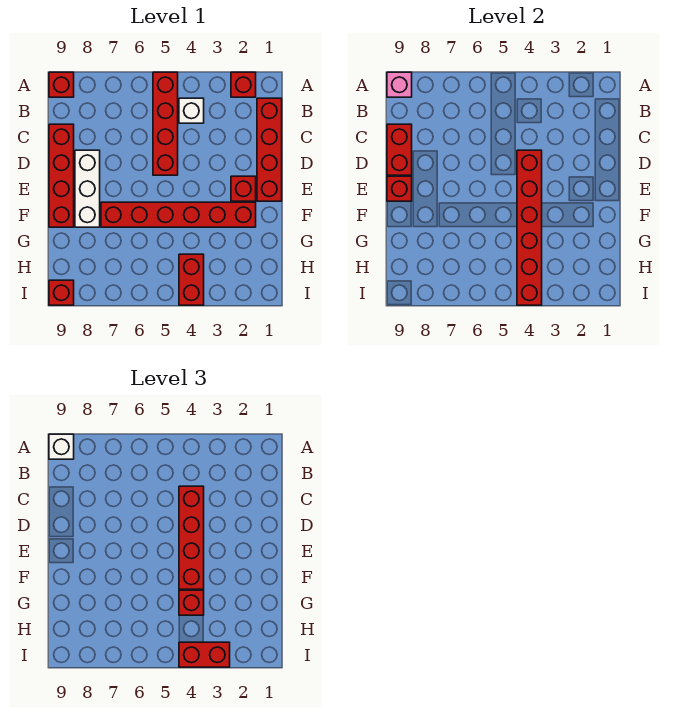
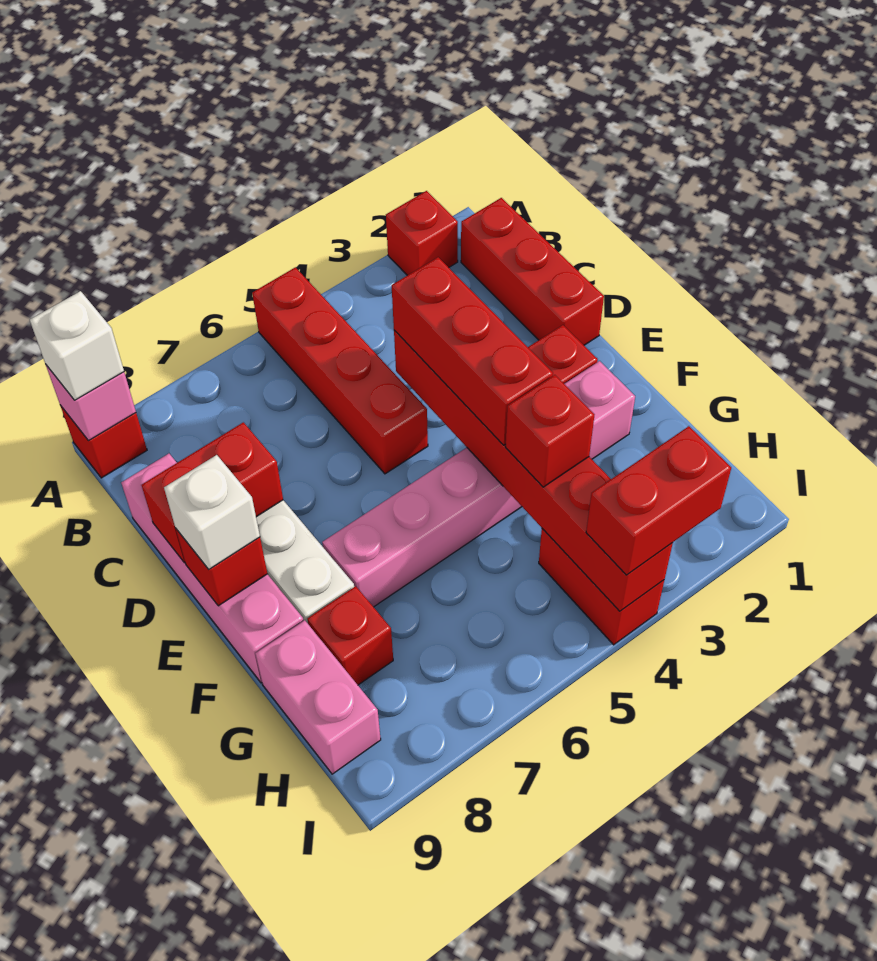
red 1x4 brick [257,98,282,201] -> red 1x3 brick [461,198,604,345]
white 1x1 brick [179,98,204,123] -> white 1x1 brick moved to [164,455,260,569]
red 1x4 brick [179,486,204,589] -> red 1x3 brick [392,257,553,445]
red 1x4 brick [49,124,74,227] -> pink 1x4 brick [121,454,304,683]
red 1x2 brick [387,124,412,175] -> red 1x2 brick turned to [141,422,283,563]
red 1x6 brick [101,202,256,227] -> pink 1x6 brick [322,361,635,607]
none -> pink 1x2 brick [255,620,381,774]
red 1x1 brick [49,280,74,305] -> red 1x1 brick moved to [307,586,393,685]

